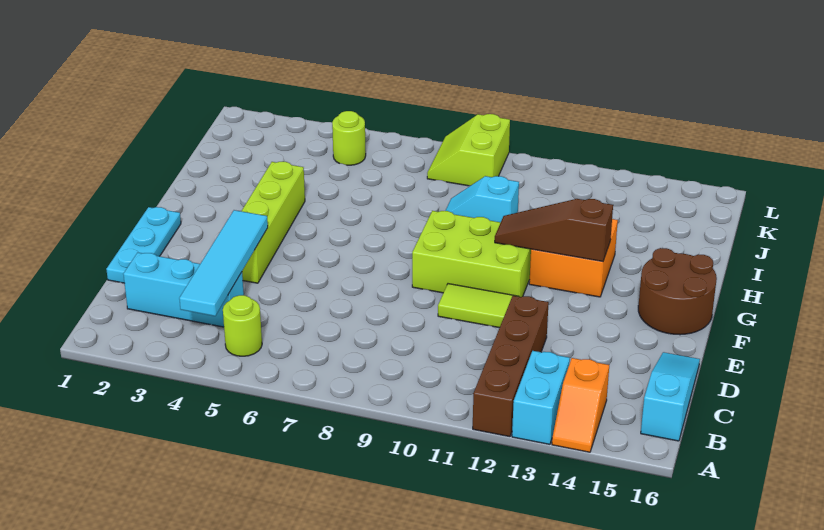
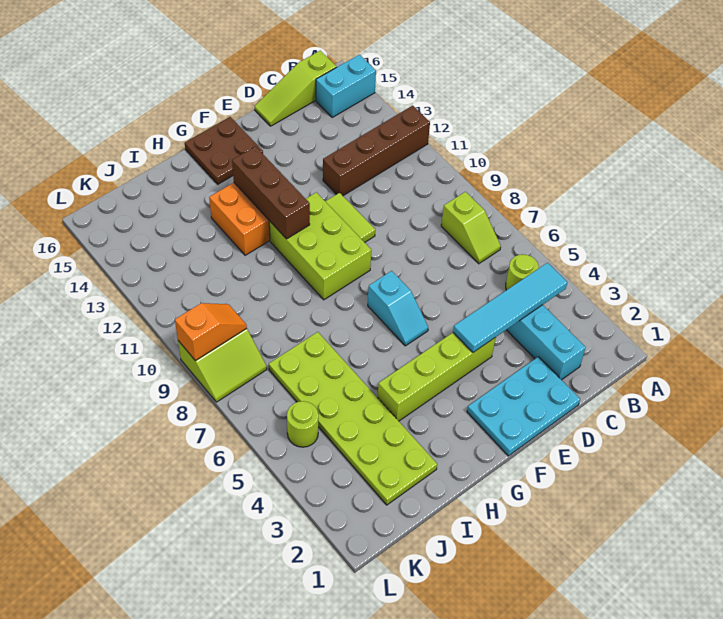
cyan 1x2 brick [512,351,570,444] -> cyan 1x2 brick moved to [316,55,376,117]
orange 1x2 slope [552,358,609,452] -> orange 1x2 slope moved to [175,303,247,361]
none -> lime 1x2 slope [441,192,501,264]
cyan 1x3 slope [641,352,700,441] -> lime 1x3 slope [255,51,337,126]
cyan 1x3 plate [106,207,181,283] -> cyan 2x3 plate [467,357,580,456]
brown 2x2 round brick [638,248,717,335] -> brown 2x2 plate [185,117,263,184]
brown 1x3 slope [495,199,613,262] -> brown 1x3 brick [232,146,310,239]
none -> lime 2x6 plate [269,332,437,505]
cyan 1x2 slope [445,176,519,222] -> cyan 1x2 slope moved to [368,271,428,346]

